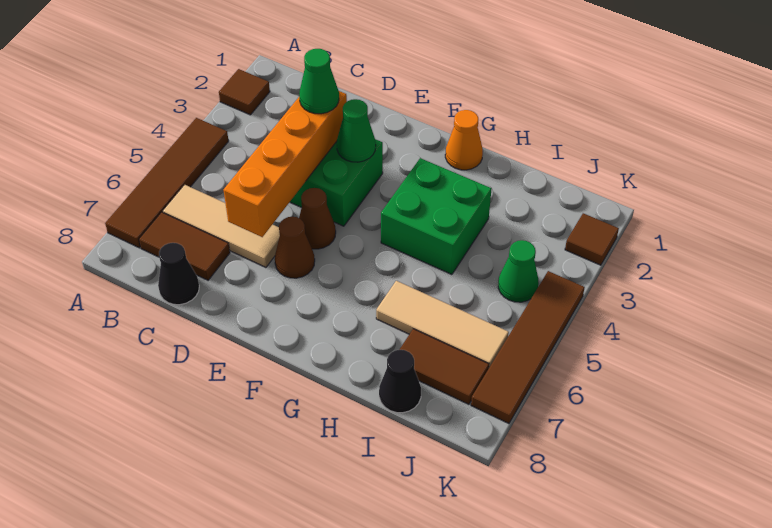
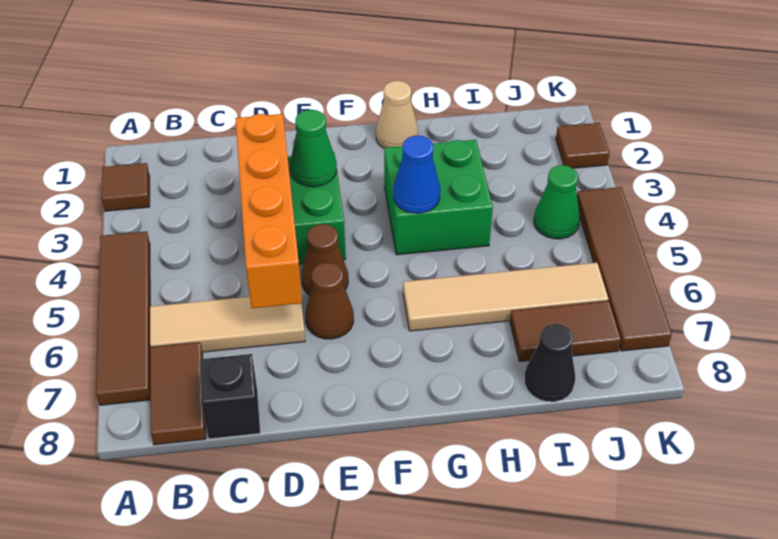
brown 1x2 tile [139,212,230,280] -> brown 1x2 tile turned to [150,342,206,445]
black 1x1 cone [158,243,199,305] -> black 1x1 brick [200,354,260,439]
green 1x1 cone [299,49,339,114] -> none
orange 1x1 cone [445,110,483,170] -> tan 1x1 cone [376,81,418,148]
none -> blue 1x1 cone [393,135,440,213]
tan 1x3 tile [376,281,509,367] -> tan 1x4 tile [403,263,609,331]

